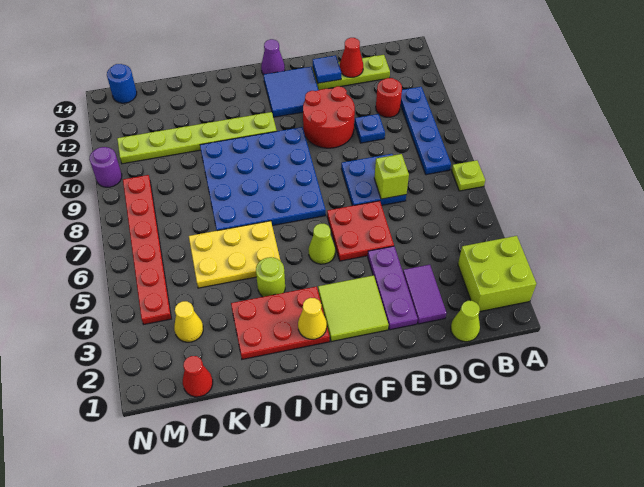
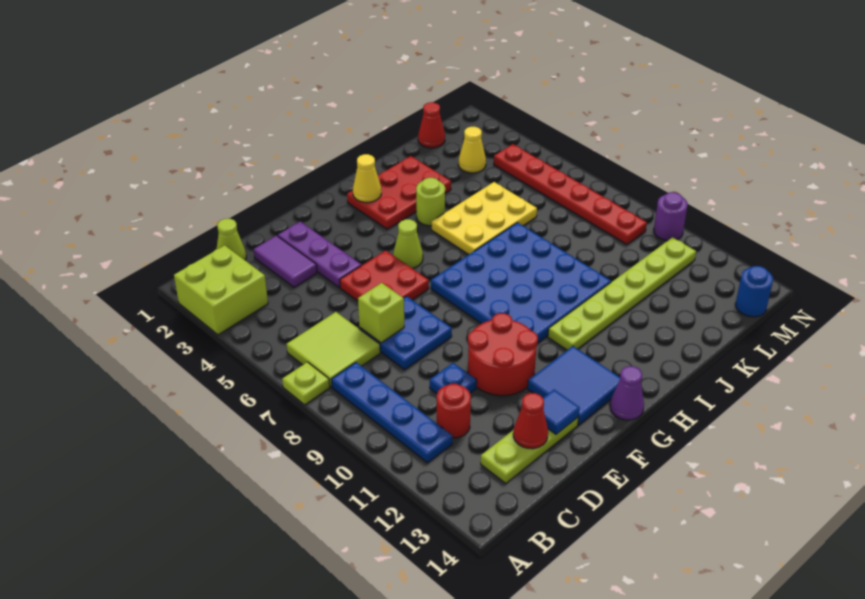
lime 2x2 tile [318,275,388,342] -> lime 2x2 tile moved to [287,312,380,387]

